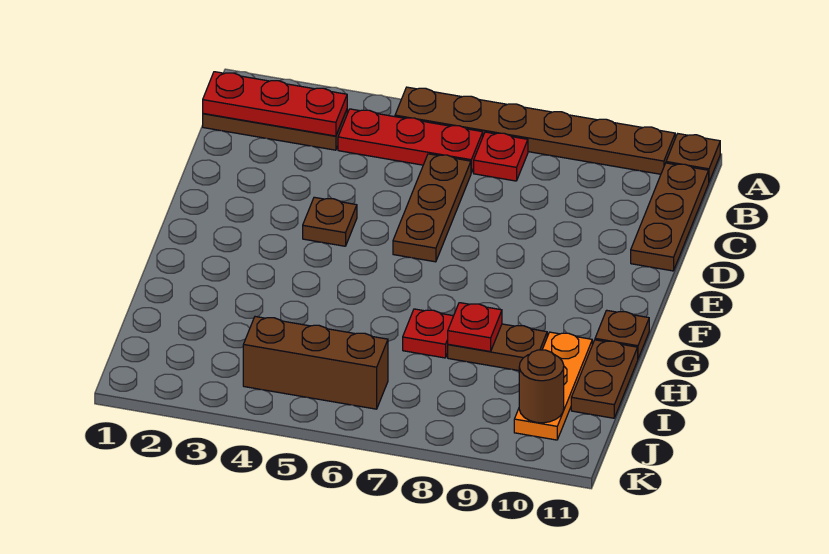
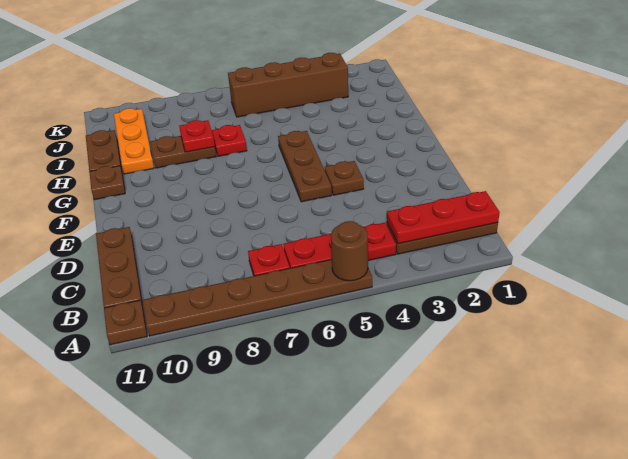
brown 1x3 plate [393,154,471,262] -> brown 1x3 plate moved to [278,131,332,202]
brown 1x3 brick [243,317,388,409] -> brown 1x4 brick [228,53,348,117]
brown 1x1 round brick [519,350,564,423] -> brown 1x1 round brick moved to [331,221,368,281]

